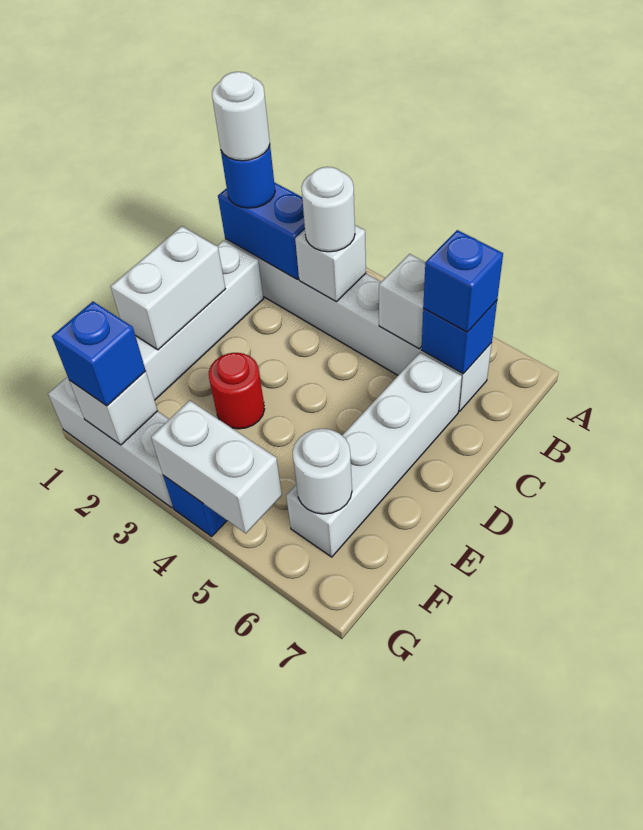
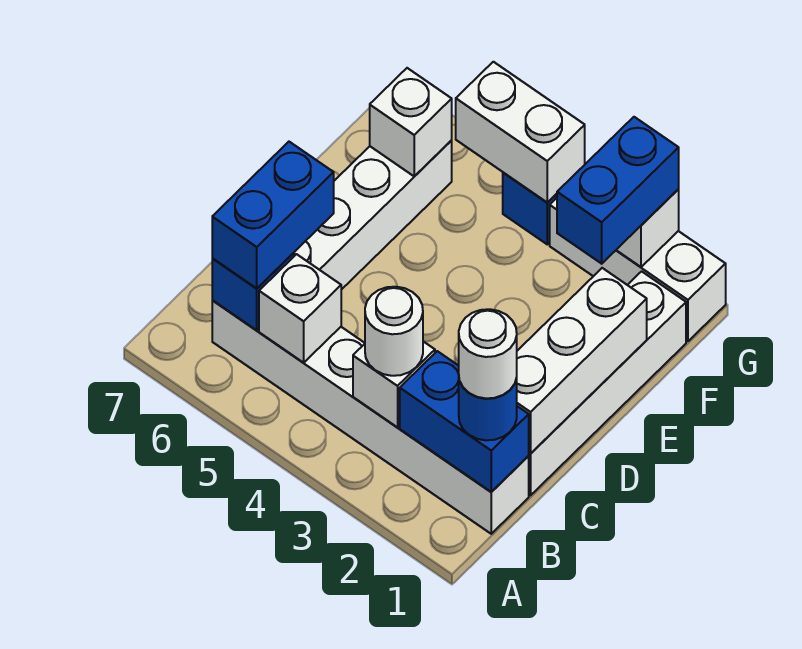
blue 1x1 brick [423,230,503,332] -> blue 1x2 brick [212,142,334,288]
white 1x2 brick [111,226,225,350] -> white 1x3 brick [517,268,647,454]
red 1x1 round brick [209,353,265,429] -> none
white 1x1 round brick [293,429,352,514] -> white 1x1 brick [370,68,452,176]
blue 1x1 brick [52,302,146,406] -> blue 1x2 brick [557,117,679,264]

